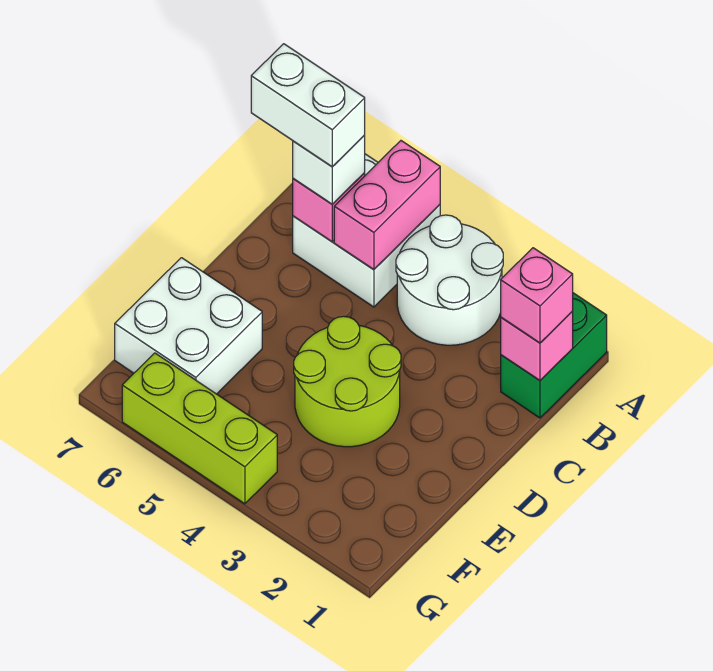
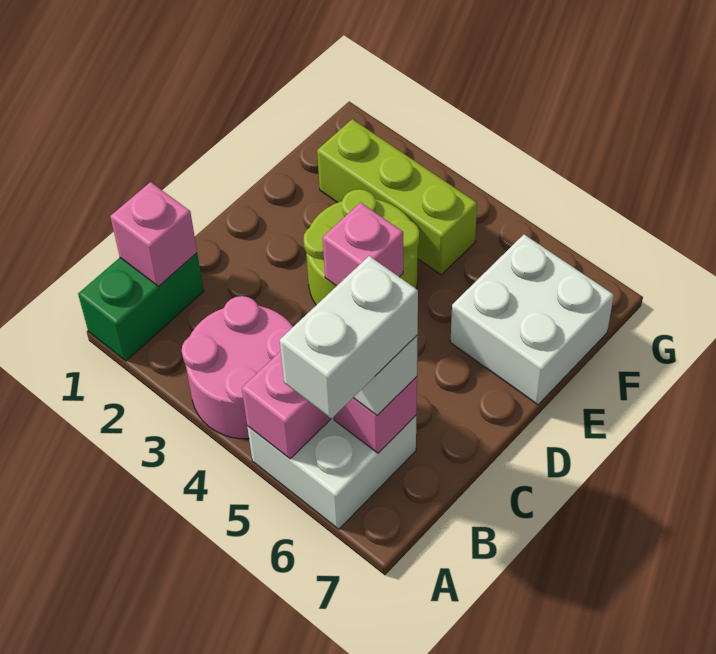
white 2x2 round brick [396,215,503,345] -> pink 2x2 round brick [182,296,293,439]
pink 1x1 brick [501,248,573,343] -> pink 1x1 brick moved to [323,202,403,286]
white 1x2 brick [251,44,365,167] -> white 1x2 brick turned to [280,256,418,419]
lime 1x3 brick [122,353,277,504] -> lime 1x3 brick moved to [317,119,477,275]

